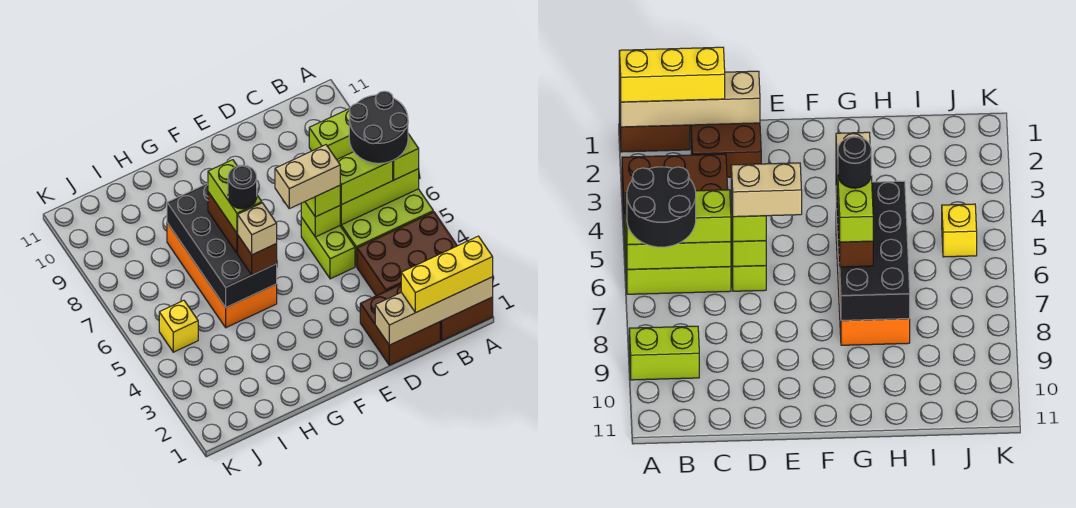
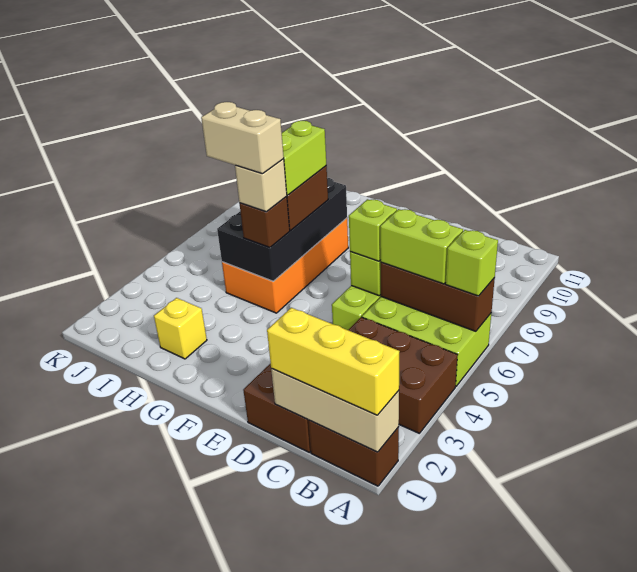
tan 1x4 brick [375,277,493,345] -> tan 1x3 brick [271,369,399,452]
lime 1x3 brick [340,169,419,225] -> brown 1x3 brick [381,262,495,331]
black 2x2 round brick [349,91,408,163] -> none
lime 1x2 brick [309,109,354,160] -> none
tan 1x2 brick [275,145,340,209] -> tan 1x2 brick moved to [201,102,284,174]
black 1x1 round brick [228,165,257,209] -> none
yellow 1x1 brick [159,300,198,352] -> yellow 1x1 brick moved to [154,298,207,359]

